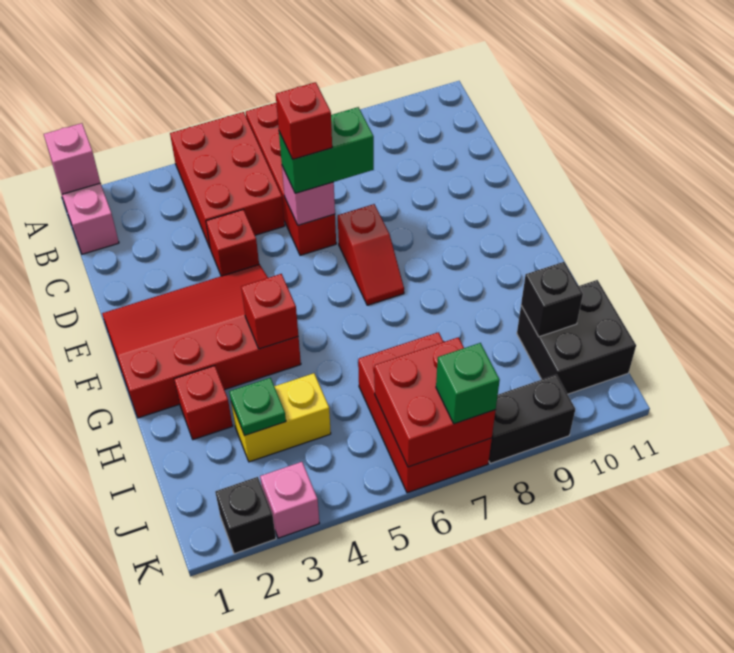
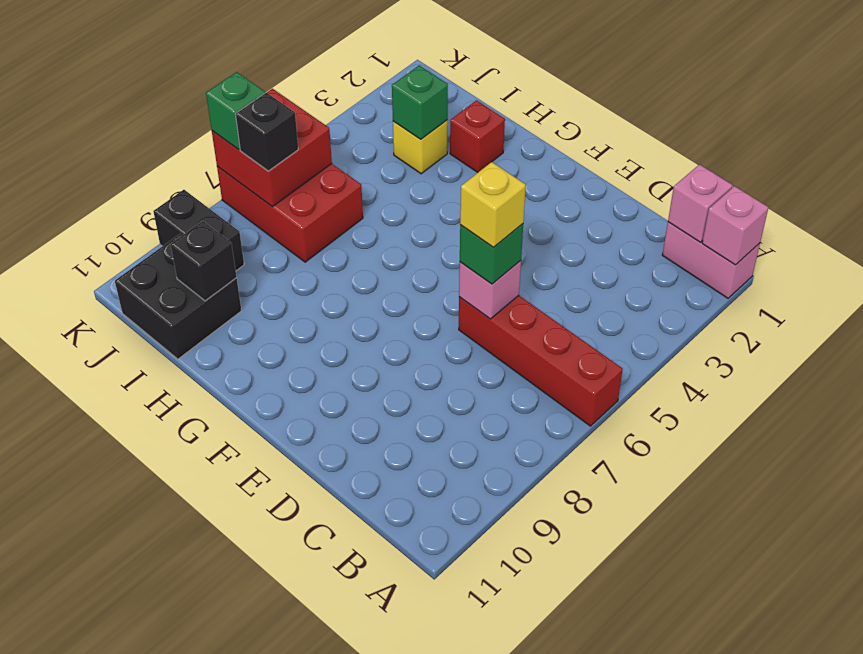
red 2x3 brick [170,112,285,248] -> none
red 1x1 brick [206,210,259,276] -> none
green 1x2 brick [279,107,374,193] -> green 1x1 brick [460,224,523,284]
red 1x1 brick [276,82,332,159] -> yellow 1x1 brick [460,162,526,248]
red 3x4 slope [102,264,301,418] -> none
red 1x2 slope [338,204,404,305] -> none
red 1x1 brick [241,274,298,349] -> none
yellow 1x2 brick [231,373,331,462] -> yellow 1x1 brick [393,120,448,174]
green 1x1 plate [229,378,286,435] -> green 1x1 brick [392,66,448,139]
black 1x1 brick [215,477,276,554] -> black 1x1 brick moved to [235,93,298,171]
pink 1x1 brick [260,462,319,538] -> pink 1x1 brick moved to [668,165,733,242]
black 1x2 brick [489,375,575,463] -> black 1x2 brick turned to [153,190,244,271]

